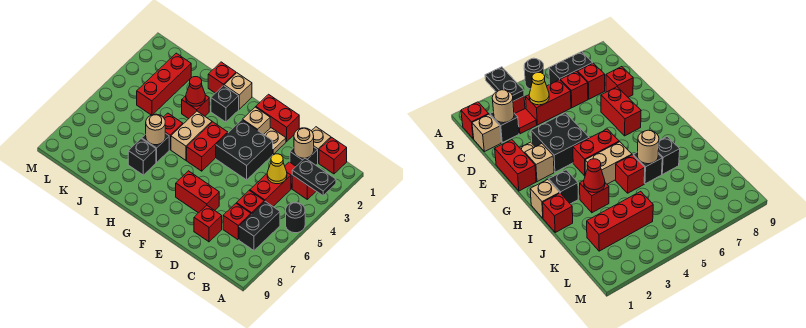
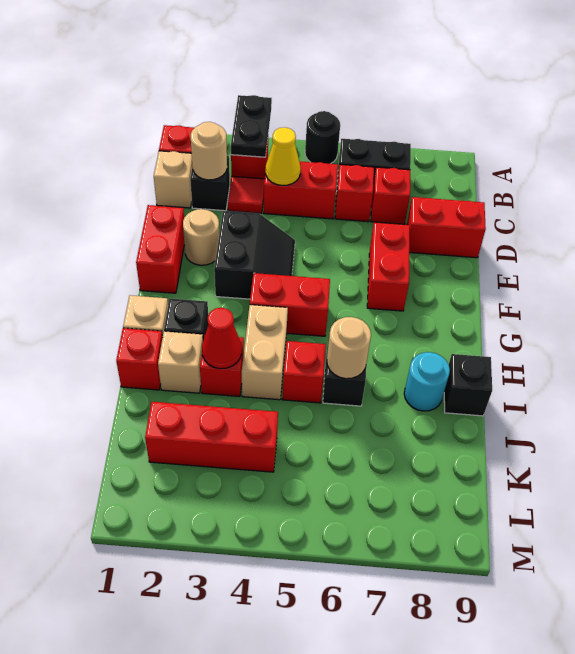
red 1x1 brick [194,205,222,242] -> red 1x2 brick [407,197,486,258]
tan 1x1 plate [264,128,286,154] -> tan 1x1 round brick [183,209,219,265]
black 2x2 brick [216,120,273,180] -> black 2x2 slope [214,211,295,299]
tan 1x1 brick [242,107,270,135] -> tan 1x1 brick moved to [158,331,203,393]
tan 1x2 brick [171,111,212,160] -> tan 1x2 brick turned to [242,305,288,400]
black 1x1 brick [128,139,156,175] -> black 1x1 brick moved to [444,354,492,416]
none -> cyan 1x1 round brick [404,352,450,411]

